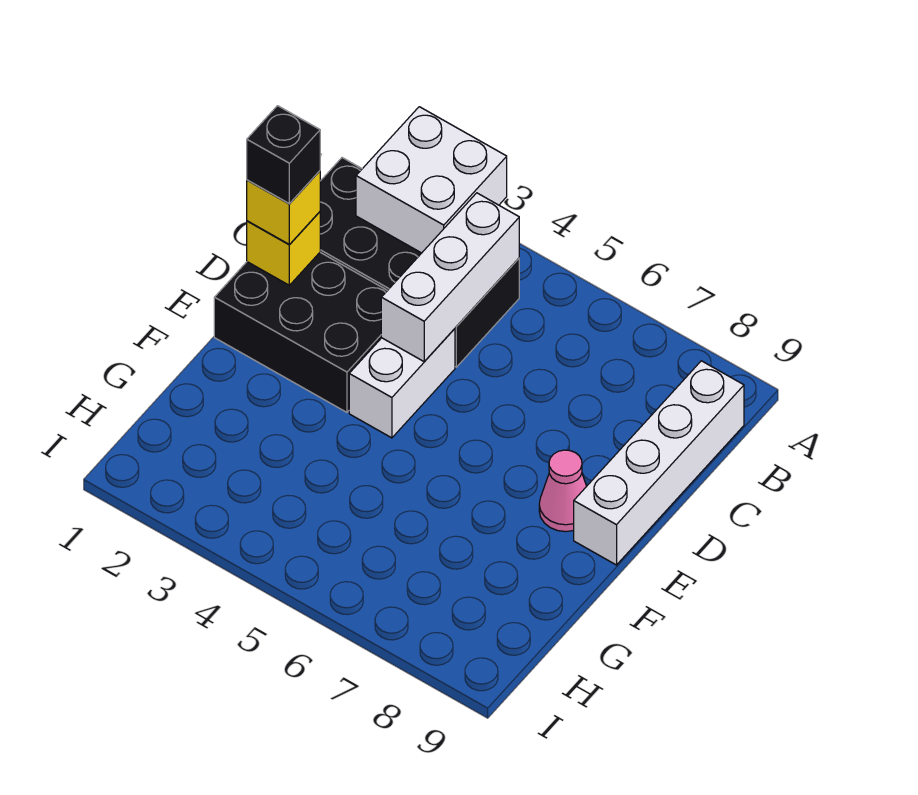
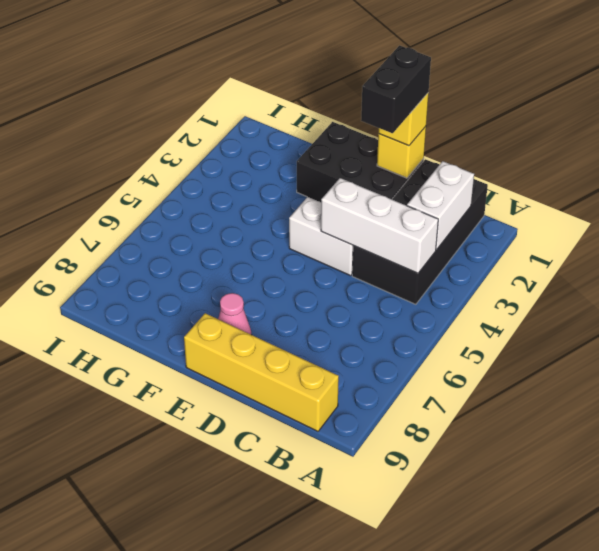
white 2x2 brick [356,107,507,253] -> white 1x2 brick [407,161,474,250]
white 1x4 brick [574,361,744,565] -> yellow 1x4 brick [184,313,339,431]
black 2x3 brick [214,252,388,412] -> black 2x3 brick turned to [297,122,424,202]
black 1x1 brick [247,106,320,204] -> black 1x2 brick [361,45,431,133]

